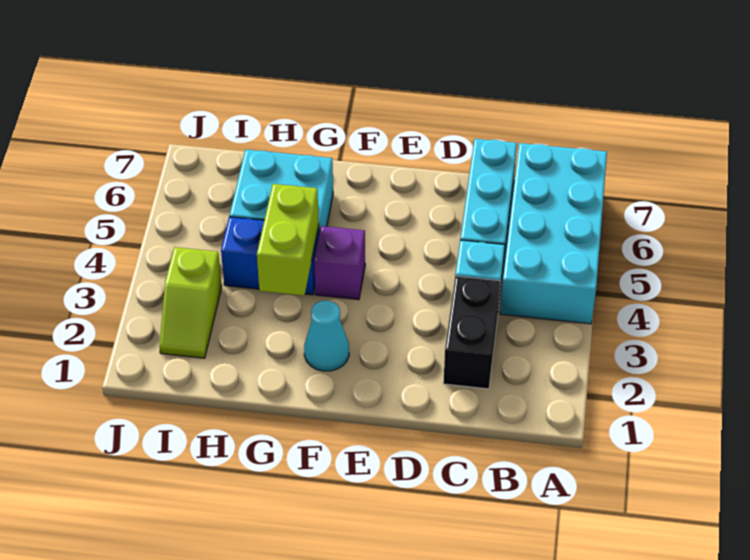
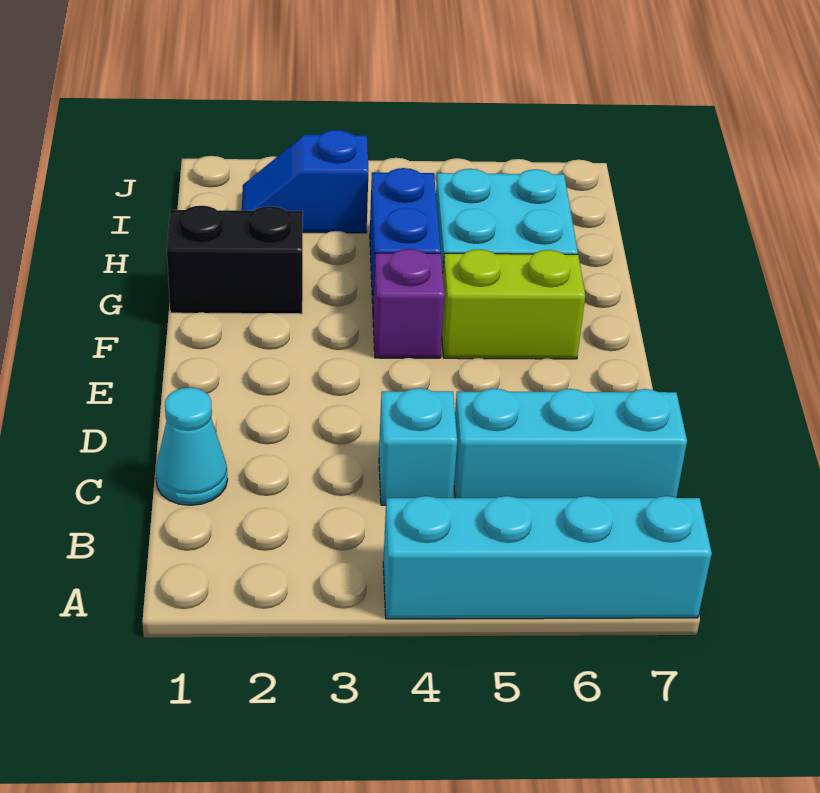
cyan 2x4 brick [500,143,607,324] -> cyan 1x4 brick [383,496,712,619]
black 1x2 brick [443,276,500,389] -> black 1x2 brick moved to [167,206,303,314]
cyan 1x1 cone [304,301,349,371] -> cyan 1x1 cone moved to [156,388,228,505]
lime 1x2 brick [257,184,319,296] -> lime 1x2 brick moved to [442,249,585,359]
lime 1x2 slope [160,247,222,358] -> blue 1x2 slope [242,130,369,233]

